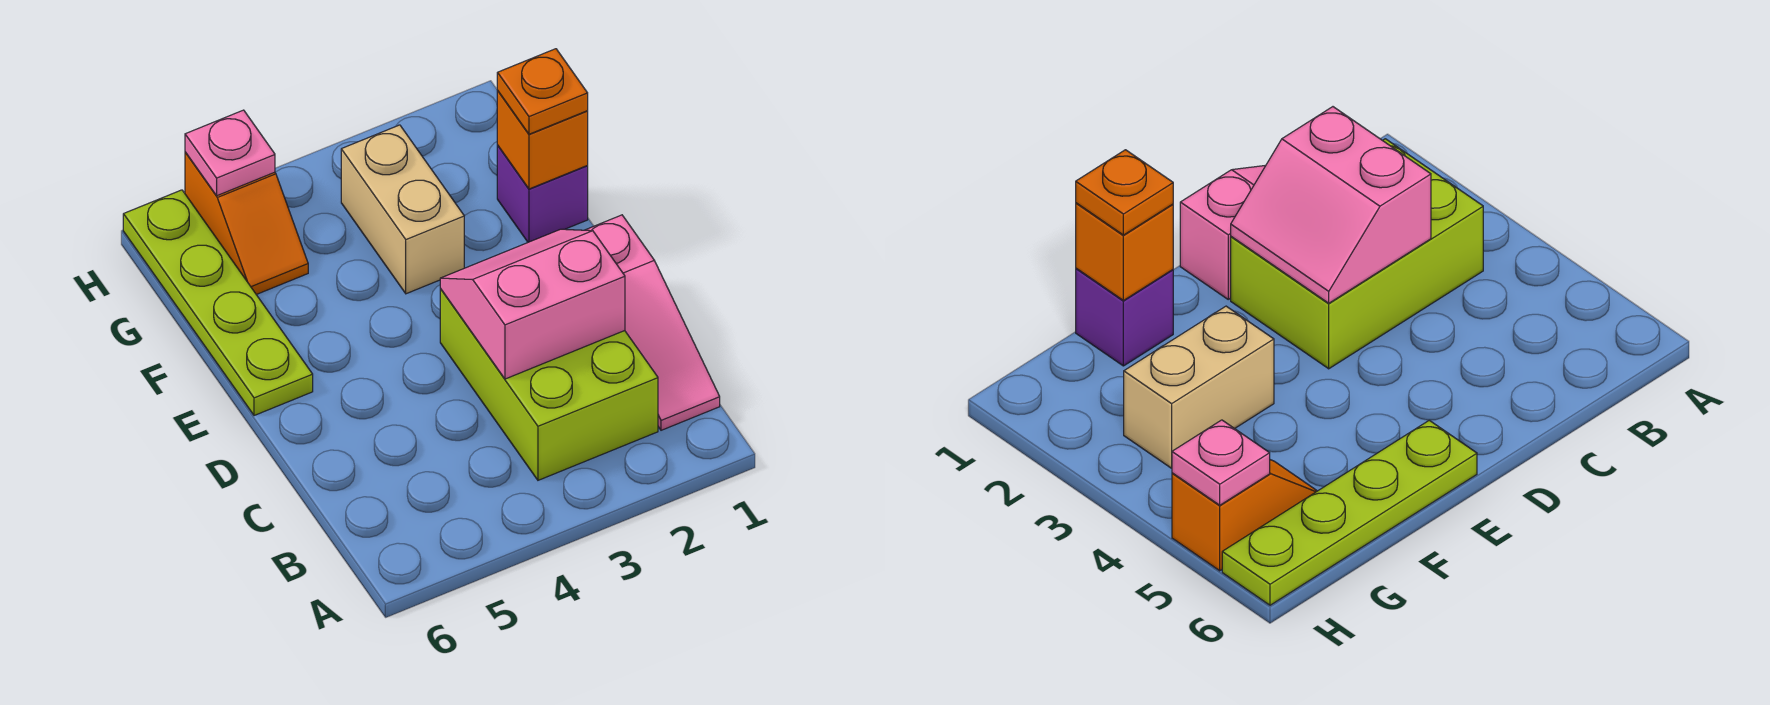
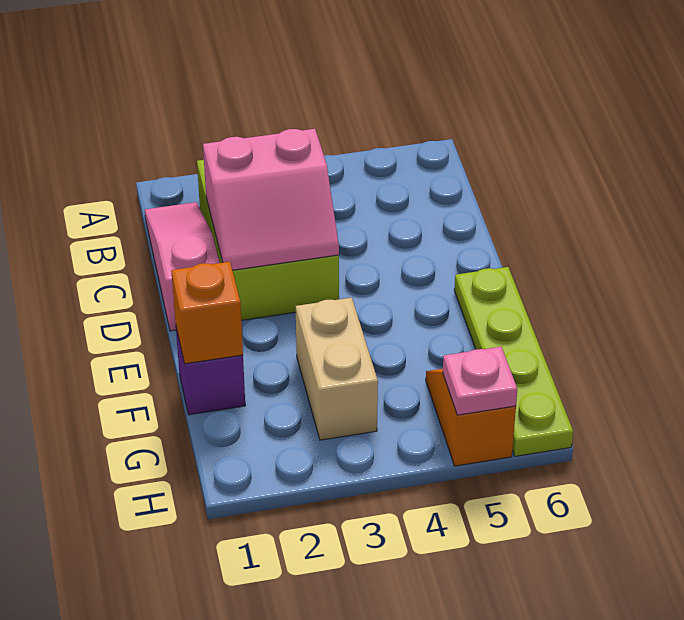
orange 1x1 plate [497,49,588,134] -> none

